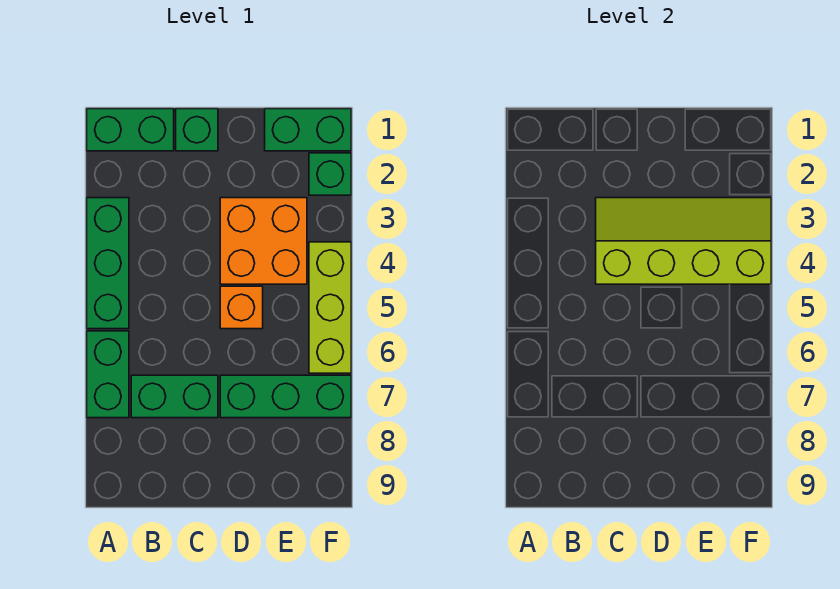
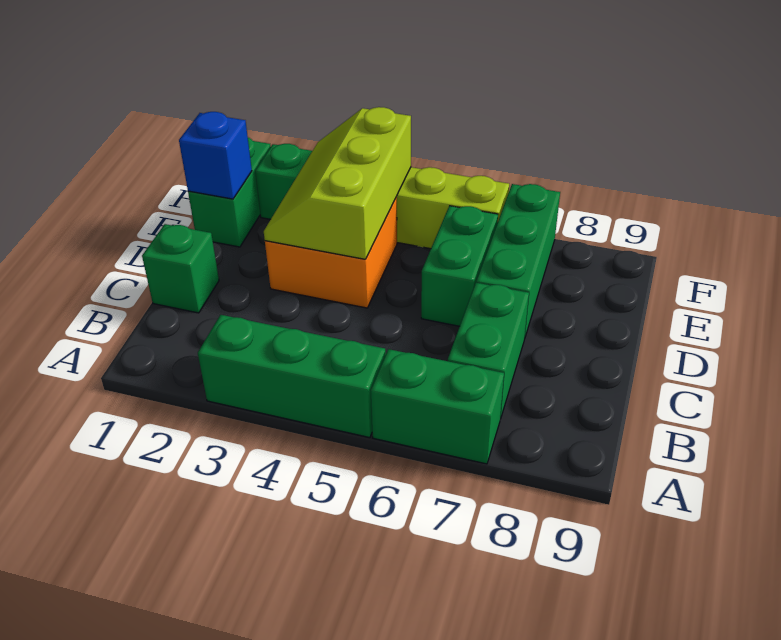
green 1x2 brick [87,109,174,151] -> green 1x2 brick moved to [421,206,498,326]
lime 2x4 slope [596,198,771,284] -> lime 2x3 slope [264,107,411,259]
orange 1x1 brick [220,286,263,329] -> none
none -> blue 1x1 brick [179,112,252,199]

